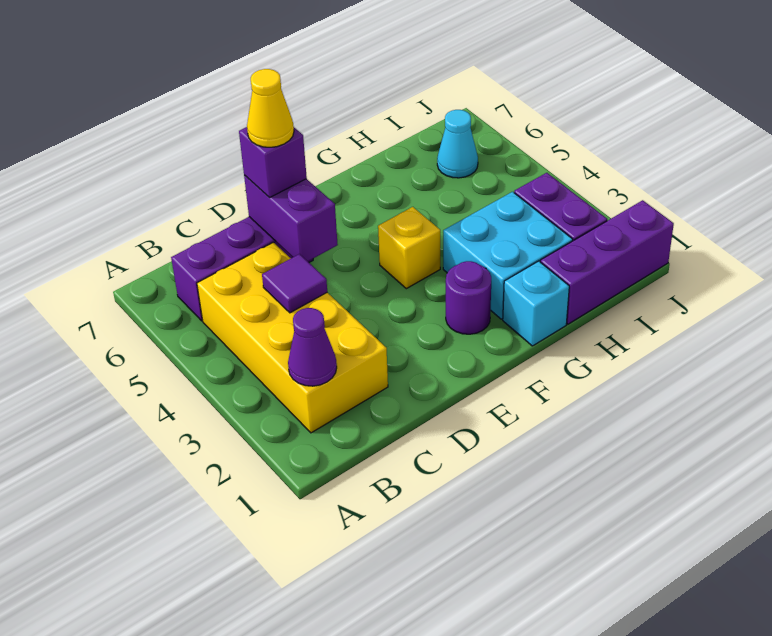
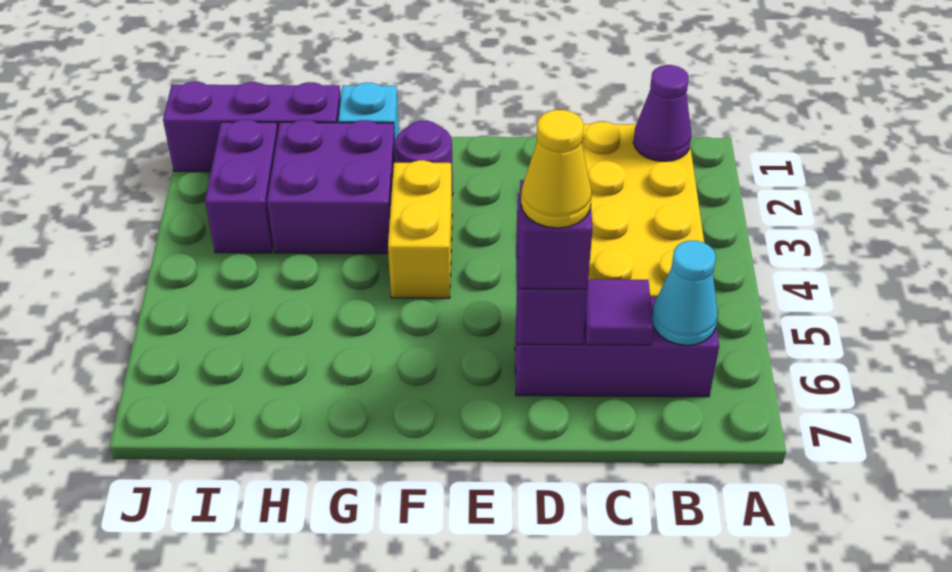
purple 1x1 tile [262,254,327,313] -> purple 1x1 tile moved to [585,279,653,345]
yellow 1x1 brick [378,207,440,289] -> yellow 1x2 brick [388,160,452,298]
cyan 2x2 brick [443,192,573,319] -> purple 2x2 brick [267,120,396,254]
cyan 1x1 cone [437,110,478,178] -> cyan 1x1 cone moved to [652,241,718,345]

